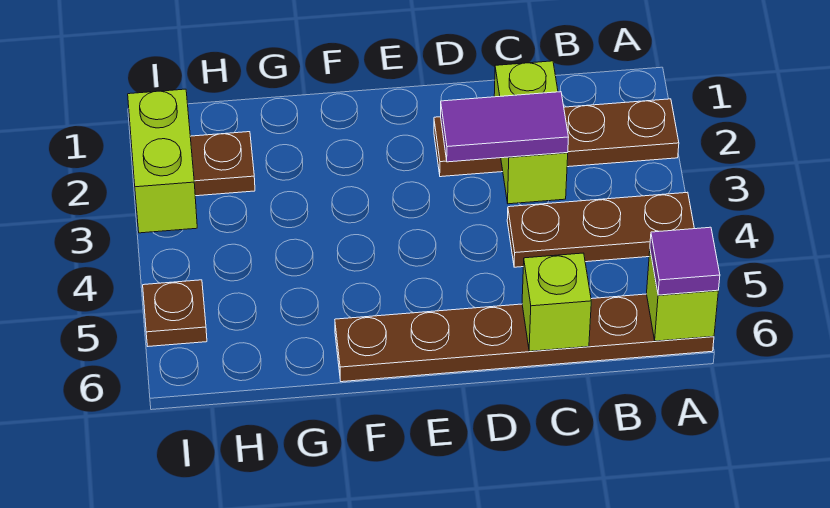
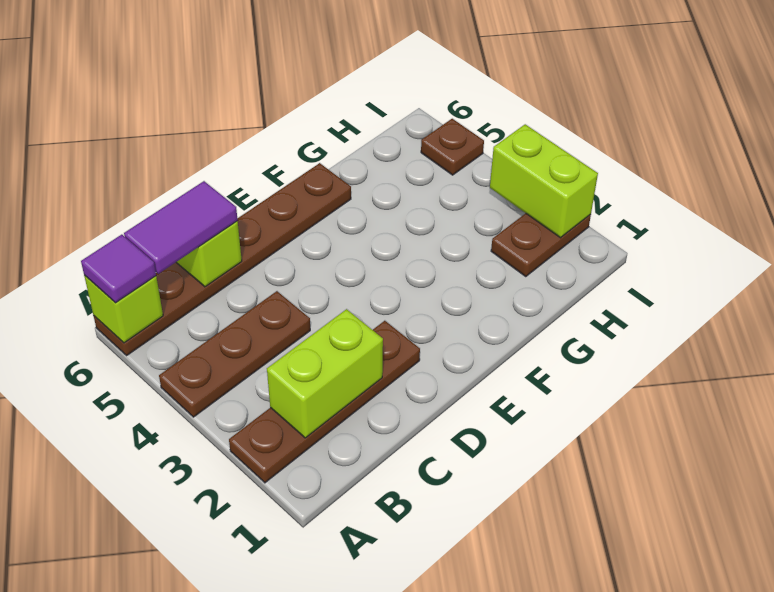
lime 1x2 brick [494,61,568,204] -> lime 1x2 brick turned to [267,309,383,438]
purple 1x2 tile [441,92,569,162] -> purple 1x2 tile moved to [124,181,238,274]

